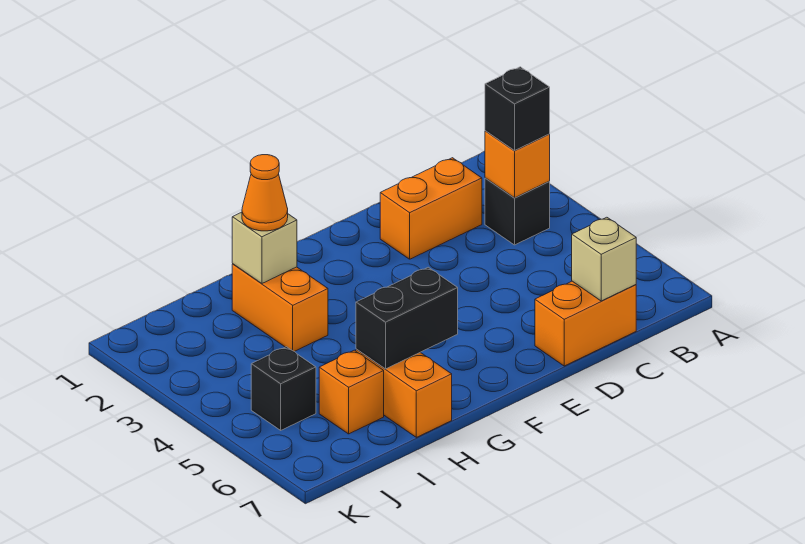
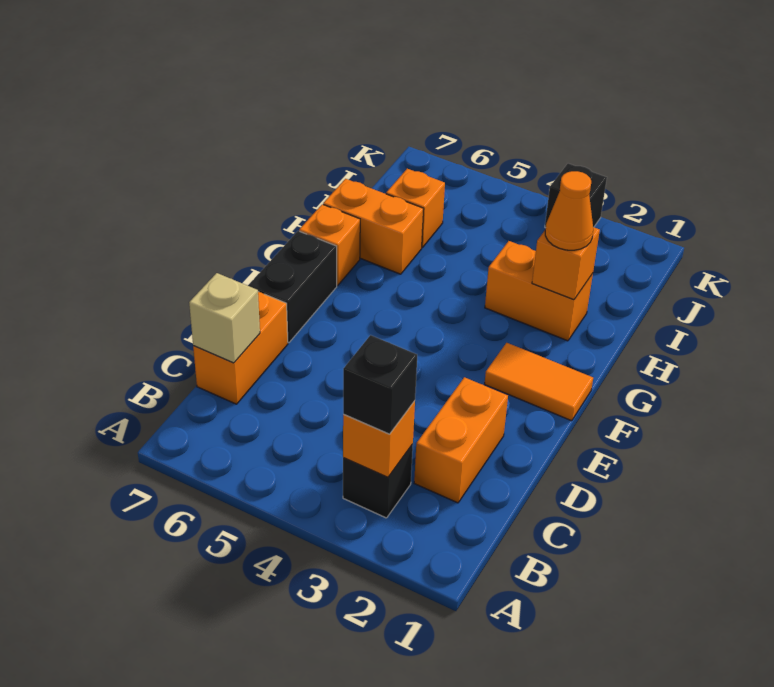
none -> orange 1x2 tile [485,343,593,421]
black 1x2 brick [356,267,458,369] -> black 1x2 brick moved to [248,231,337,343]
none -> orange 1x1 brick [299,204,360,285]
tan 1x1 brick [232,212,297,283] -> orange 1x1 brick [532,227,600,300]
black 1x1 brick [251,347,316,430] -> black 1x1 brick moved to [545,163,607,228]

